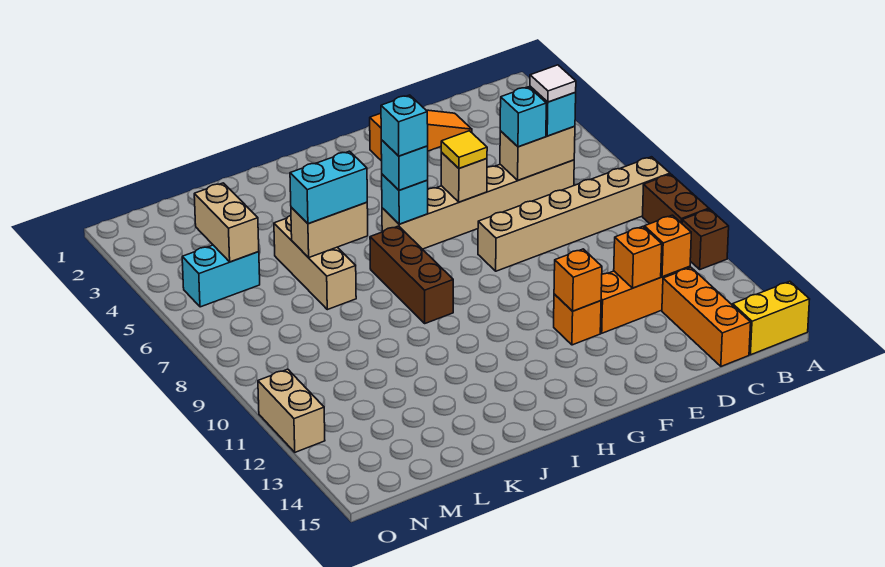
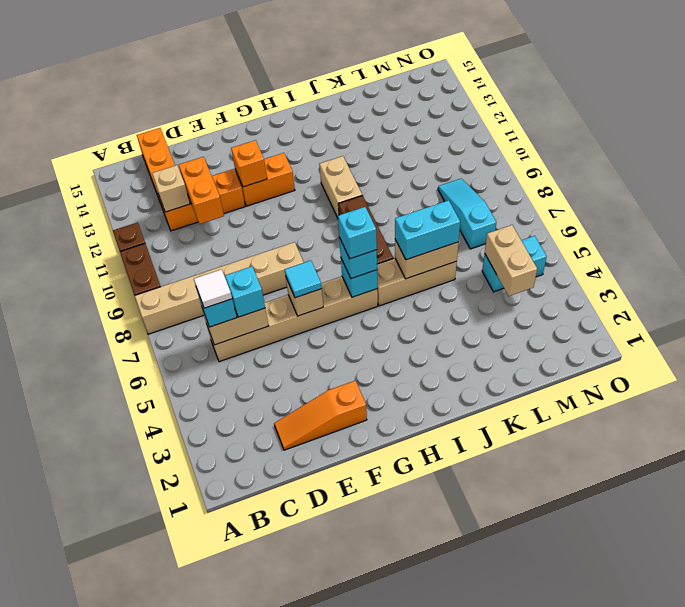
yellow 1x2 brick [733,281,810,355] -> none
orange 1x1 brick [644,215,691,277] -> tan 1x1 brick [152,165,190,212]
orange 1x1 brick [614,227,662,288] -> orange 1x2 brick [179,157,224,224]
yellow 1x1 tile [441,131,487,168] -> cyan 1x1 tile [285,261,322,298]
orange 1x1 brick [554,294,601,345] -> orange 1x2 brick [235,153,295,206]
tan 1x3 brick [274,215,356,310] -> tan 1x3 brick turned to [377,258,457,306]
none -> cyan 1x3 slope [438,179,496,249]
tan 1x2 brick [258,369,325,452] -> tan 1x2 brick moved to [319,156,362,218]

